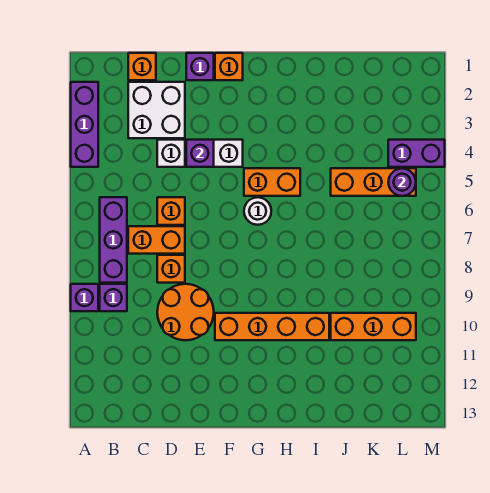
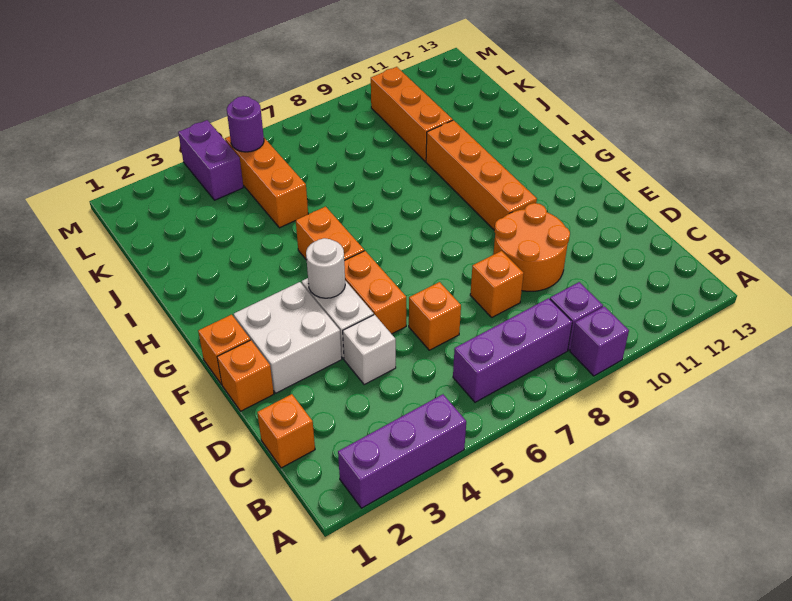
white 2x2 brick [128,82,185,138] -> white 2x2 brick moved to [234,282,342,393]
orange 1x2 brick [128,226,185,254] -> orange 1x2 brick moved to [344,251,406,334]
purple 1x1 brick [186,53,214,80] -> orange 1x1 brick [217,340,274,411]
purple 1x1 brick [186,140,214,167] -> none
white 1x1 round brick [244,197,271,225] -> white 1x1 round brick moved to [306,238,345,298]

